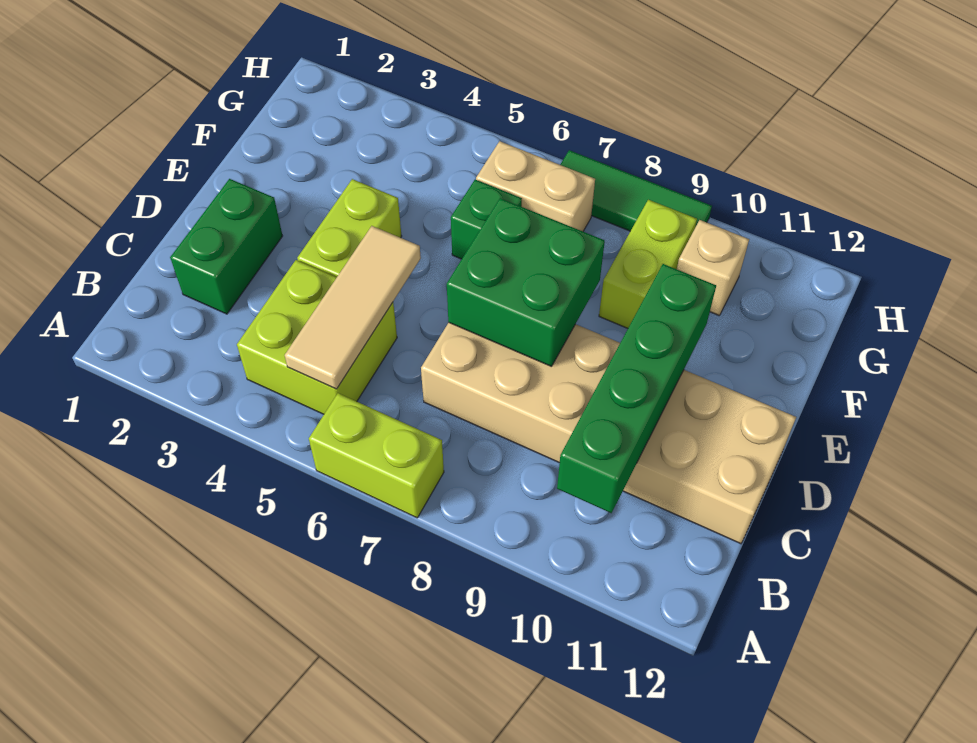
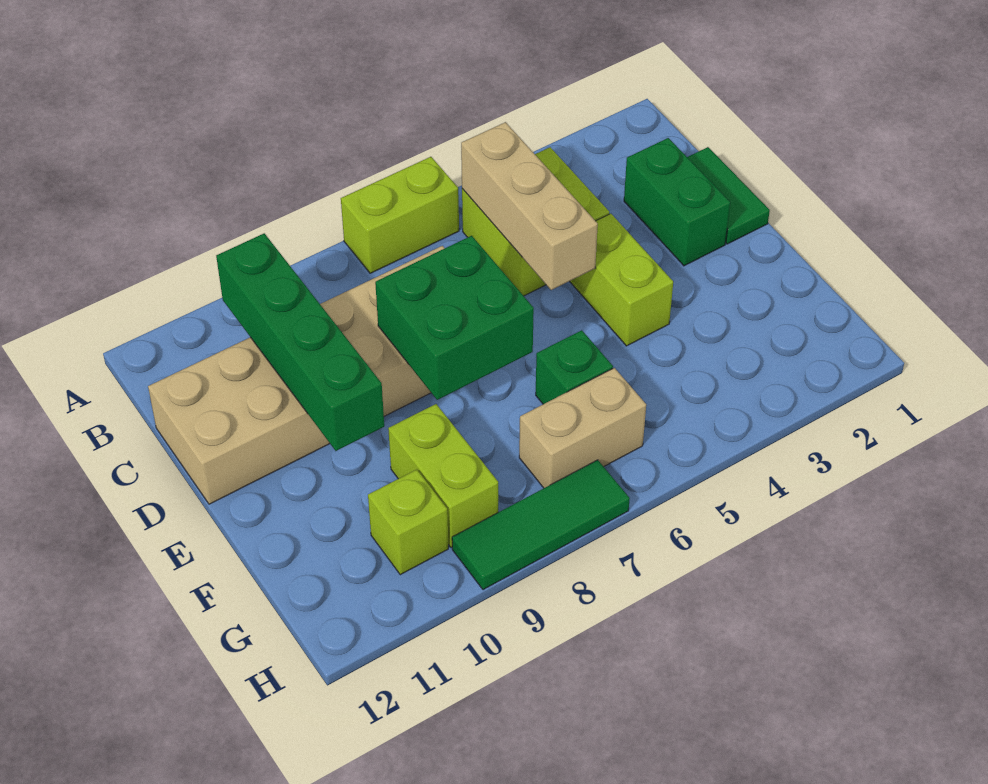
tan 1x3 tile [285,226,421,389] -> tan 1x3 brick [461,122,598,290]
none -> green 1x2 tile [687,147,770,244]
tan 1x1 brick [677,220,749,316] -> lime 1x1 brick [368,470,448,575]

